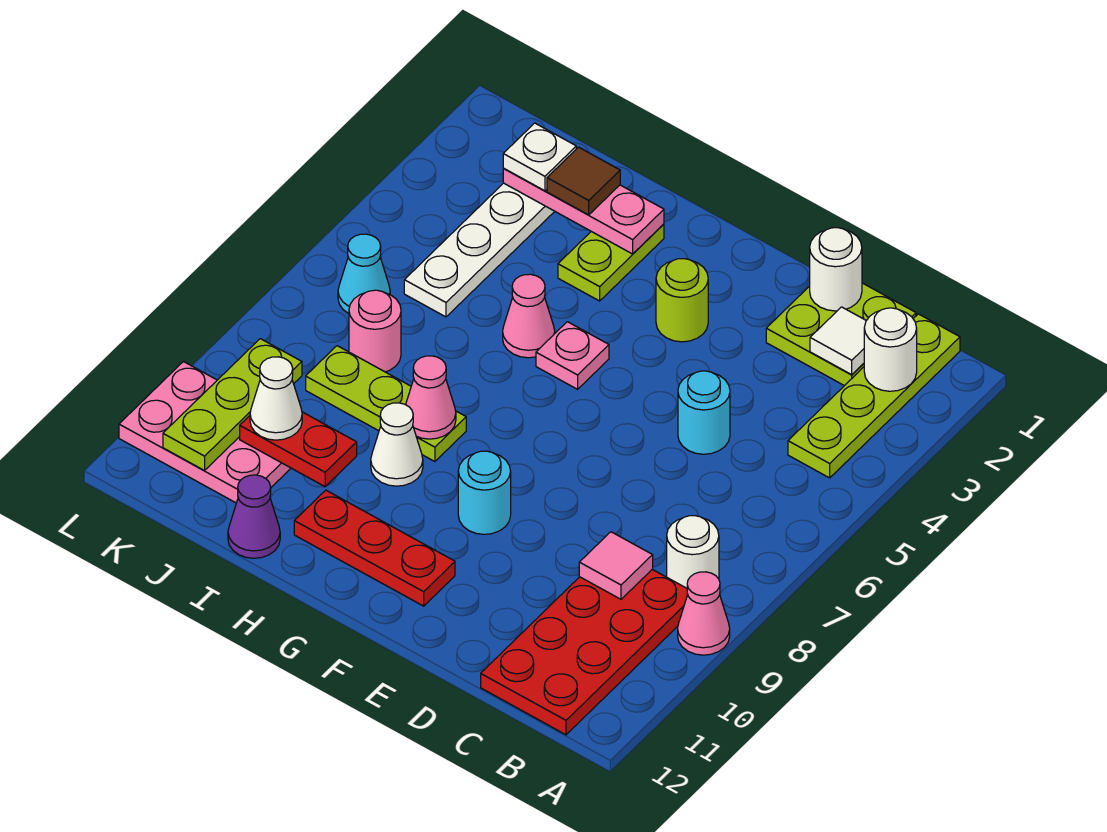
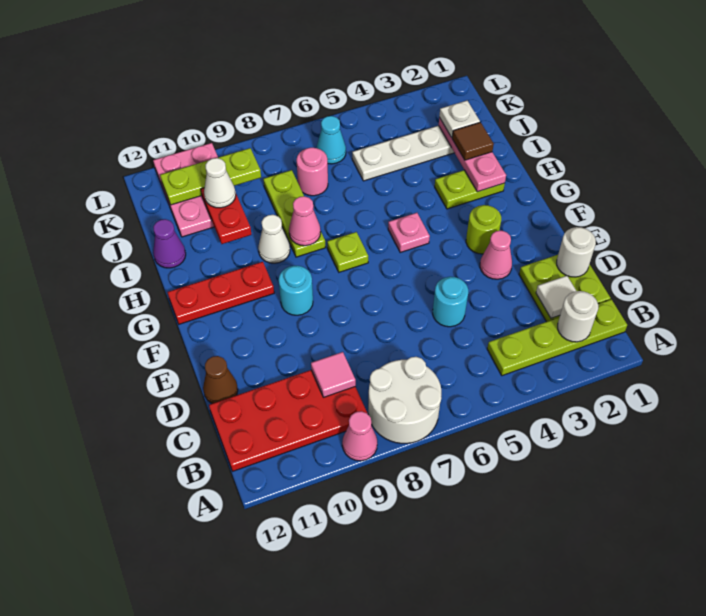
white 1x1 round brick [667,516,719,588] -> white 2x2 round brick [368,357,441,443]
none -> brown 1x1 cone [203,356,238,404]
red 1x3 plate [294,490,455,606] -> red 1x3 plate turned to [168,262,274,324]
none -> lime 1x1 plate [327,232,368,272]
pink 1x1 cone [503,274,555,358] -> pink 1x1 cone moved to [480,231,512,279]

